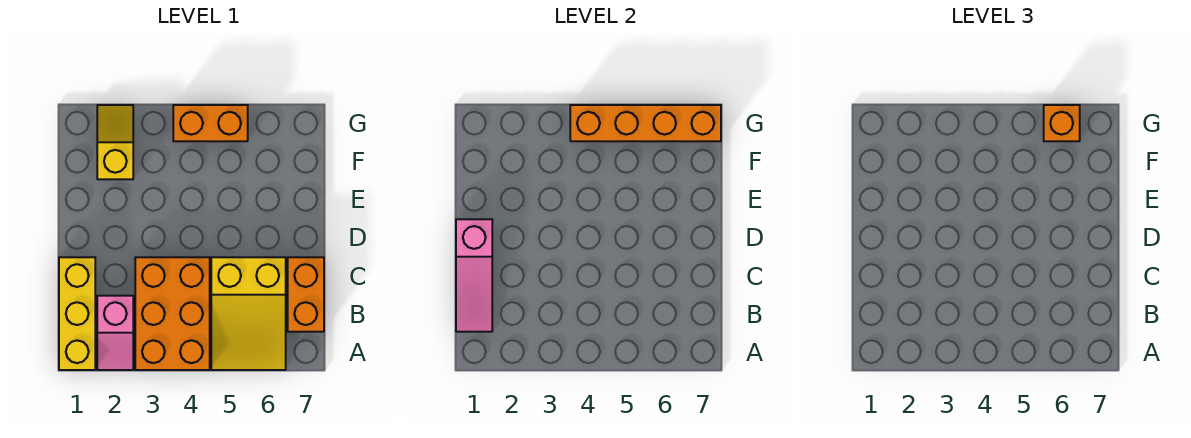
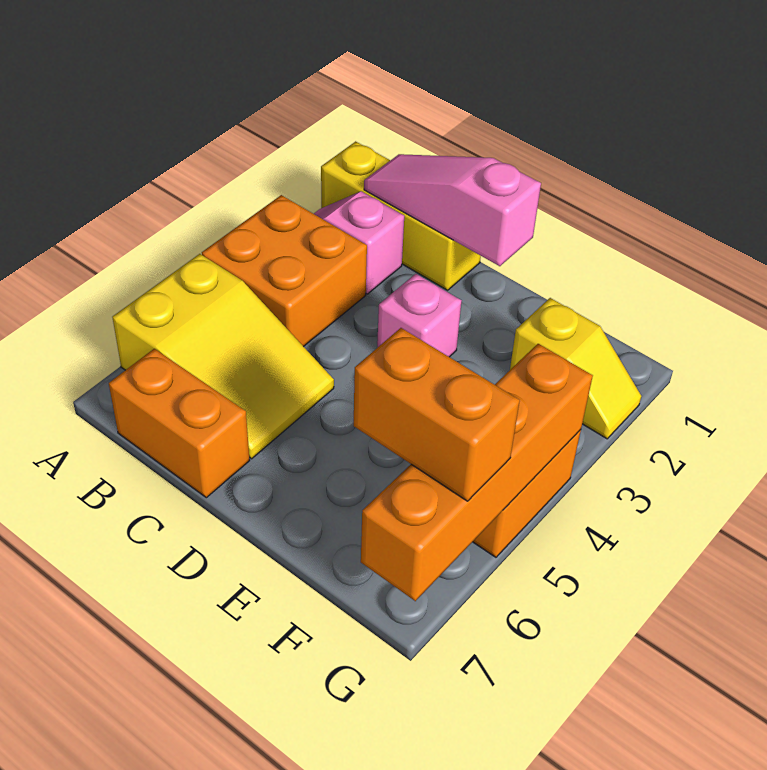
orange 2x3 brick [135,257,210,370] -> orange 2x2 brick [202,195,367,347]
yellow 2x3 slope [211,257,286,370] -> yellow 2x3 slope turned to [112,254,334,459]
none -> pink 1x1 brick [377,274,462,357]
orange 1x1 brick [1044,105,1080,141] -> orange 1x2 brick [354,328,520,501]

